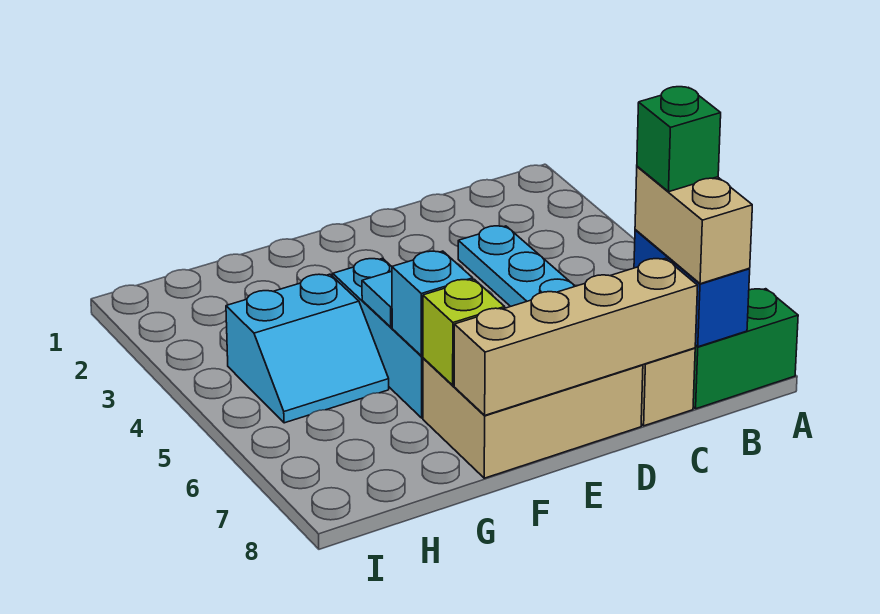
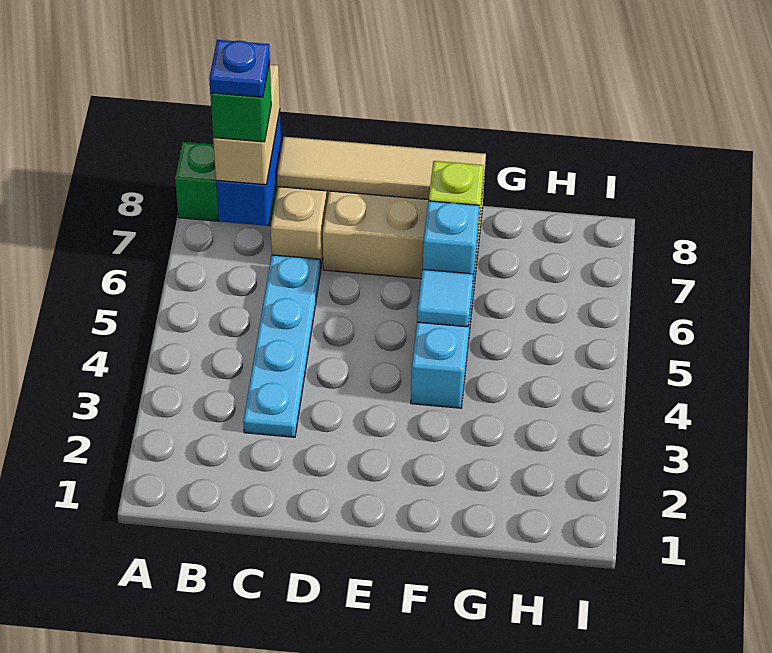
none -> blue 1x1 plate [209,40,270,97]
tan 1x4 brick [454,258,698,415] -> tan 1x4 tile [277,137,486,200]
cyan 2x2 slope [226,274,389,423] -> none

